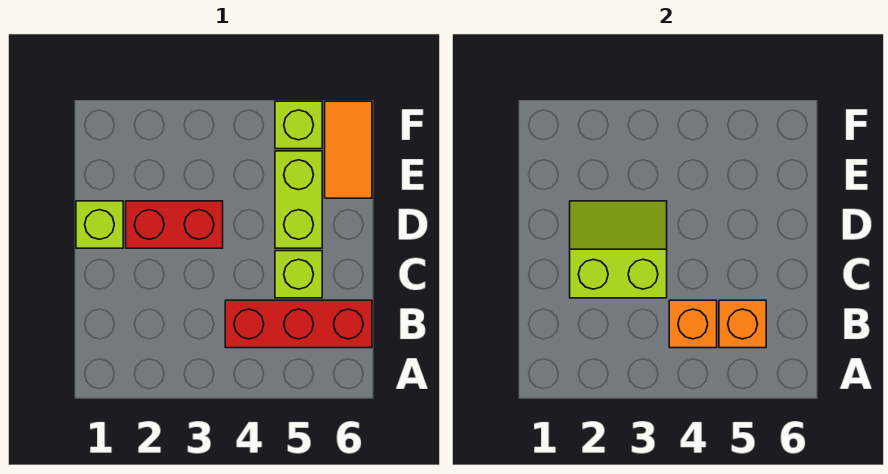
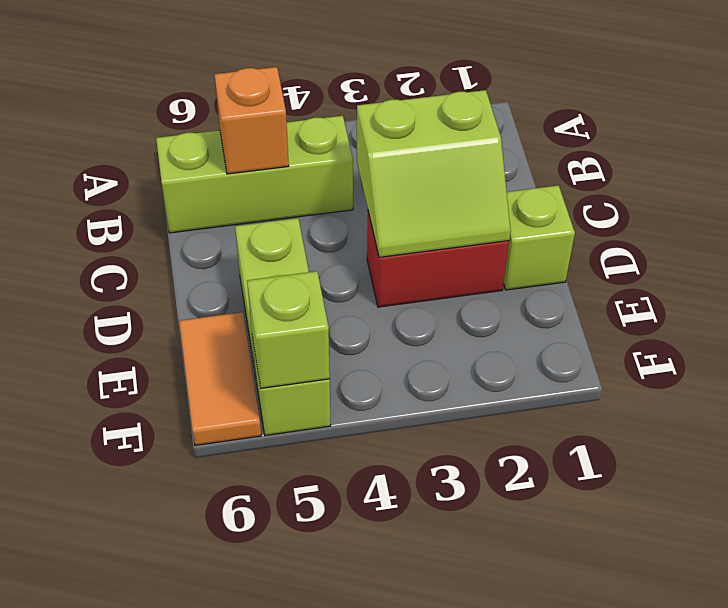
red 1x3 brick [225,300,372,348] -> lime 1x3 brick [156,116,353,233]
orange 1x1 brick [669,300,717,348] -> none
lime 1x1 brick [275,251,322,298] -> lime 1x1 brick moved to [247,271,330,388]

